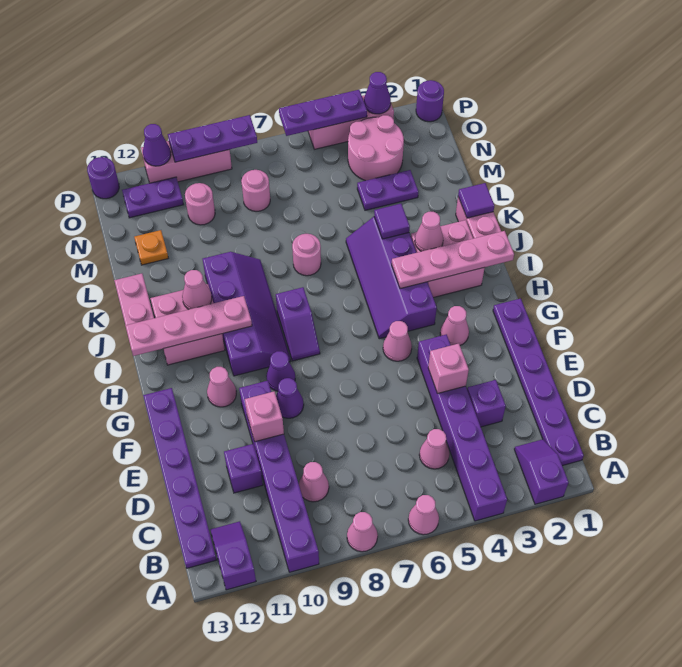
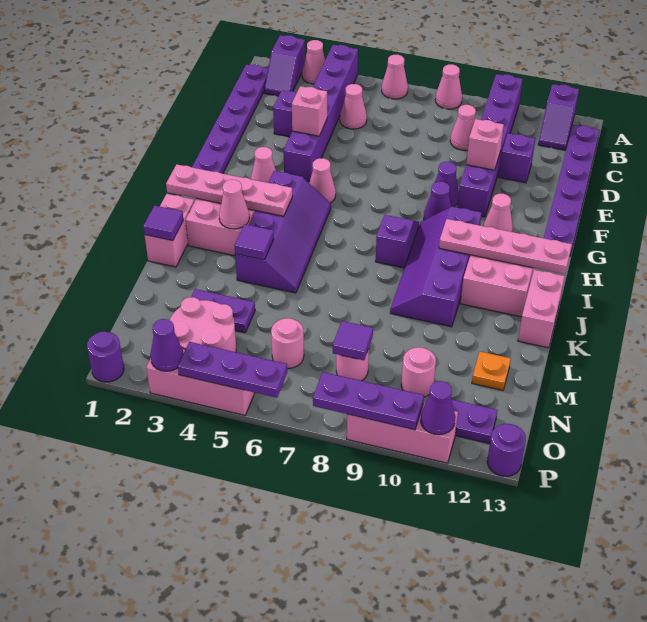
pink 1x1 cone [182,270,212,310] -> pink 1x1 cone moved to [302,40,325,84]
pink 1x1 round brick [292,234,321,276] -> pink 1x1 round brick moved to [271,318,304,369]
none -> purple 1x1 tile [333,321,373,360]

